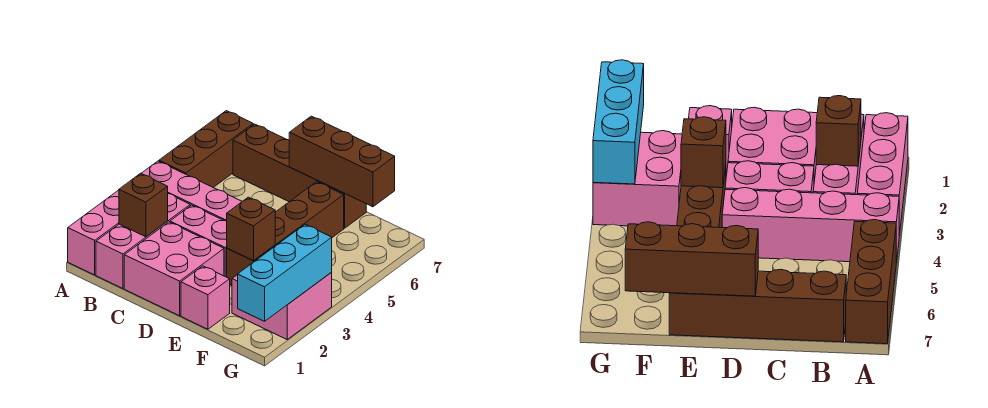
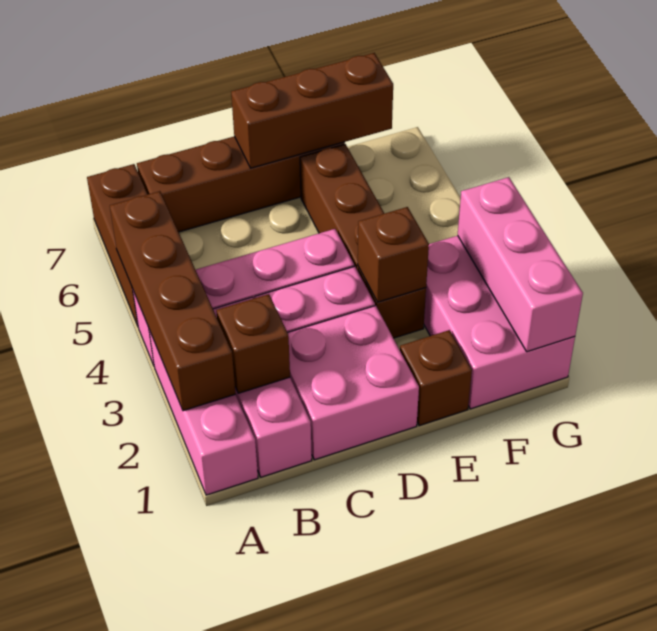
none -> brown 1x4 brick [110,191,236,411]
pink 1x1 brick [181,266,230,329] -> brown 1x1 brick [400,330,472,426]
pink 2x2 brick [232,272,332,339] -> pink 2x3 brick [424,236,575,409]
cyan 1x3 brick [238,225,332,321] -> pink 1x3 brick [458,177,583,352]

